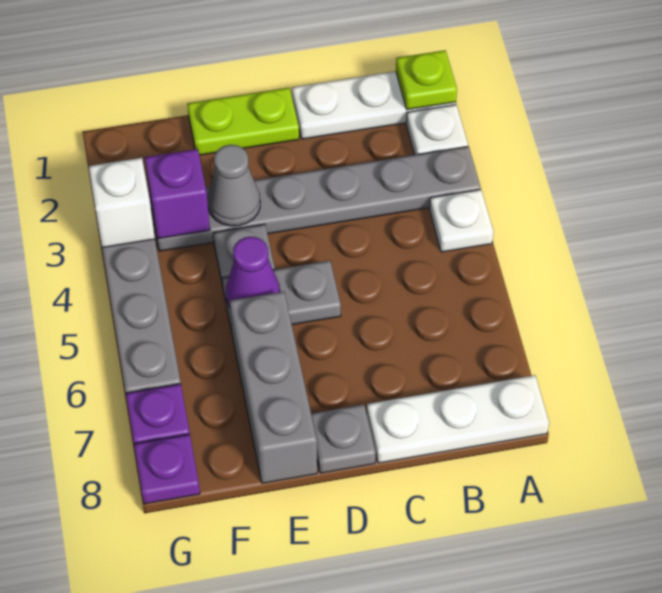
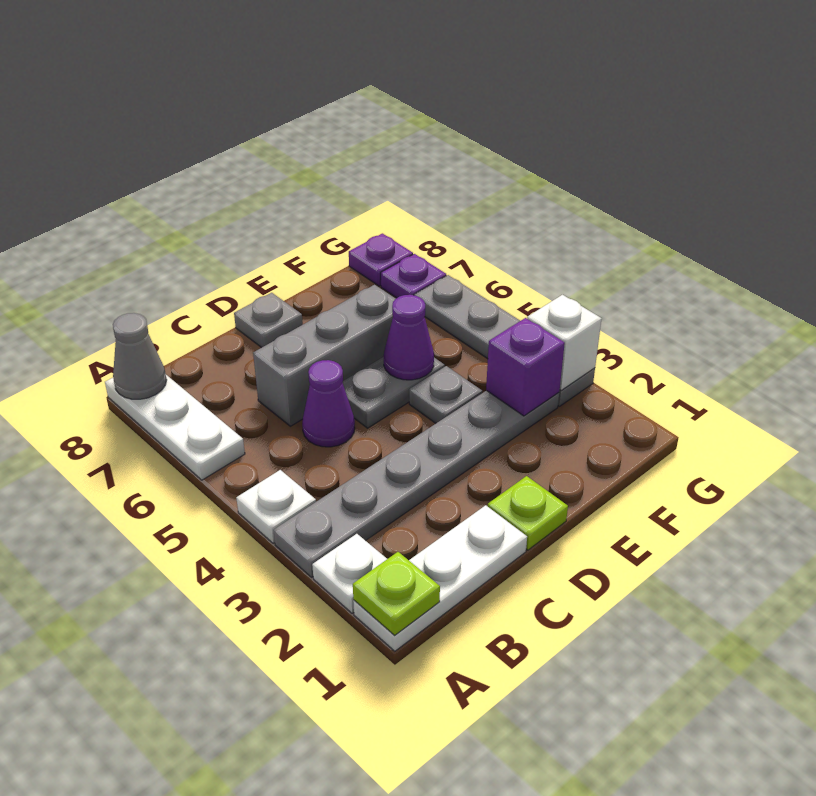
white 1x3 plate [367,375,549,463] -> white 1x3 plate turned to [105,375,245,480]
none -> purple 1x1 cone [302,360,355,447]
lime 1x2 plate [187,88,299,155] -> lime 1x1 plate [488,476,568,550]
grey 1x1 cone [208,145,260,226] -> grey 1x1 cone moved to [113,313,167,399]
grey 1x3 brick [230,292,317,483] -> grey 1x3 brick turned to [253,285,396,426]

